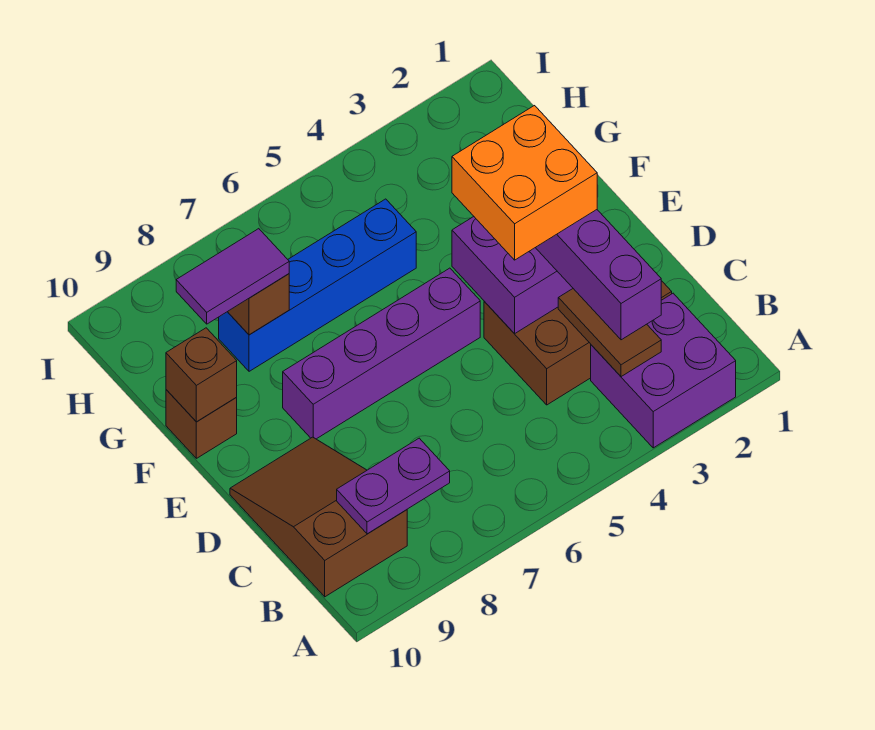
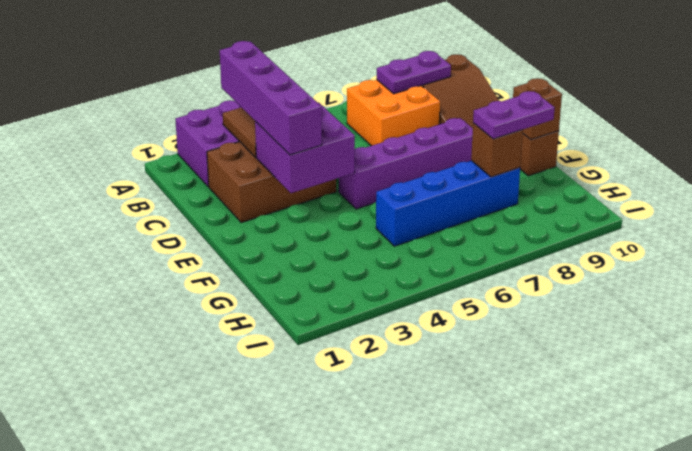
orange 2x2 brick [452,106,597,260] -> orange 2x2 brick moved to [347,80,440,146]
purple 1x2 tile [176,229,289,324] -> purple 1x2 plate [473,91,555,139]

